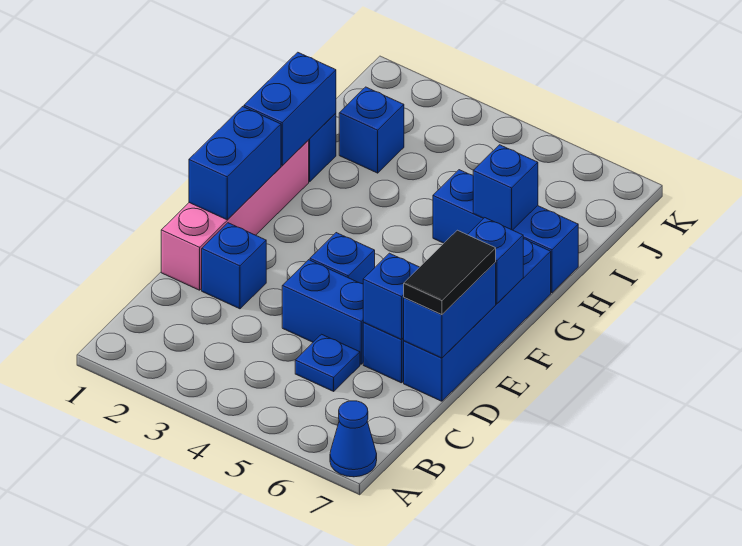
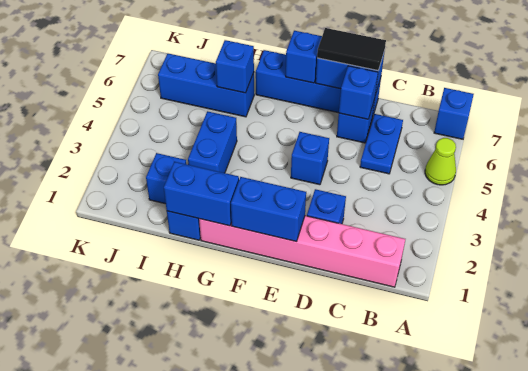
none -> lime 1x1 cone [425,138,456,185]
blue 1x1 cone [330,401,377,477] -> blue 1x1 brick [434,88,474,139]
blue 1x1 plate [295,334,360,391] -> blue 1x2 plate [360,114,403,174]
pink 1x4 brick [161,141,309,290] -> pink 1x6 brick [199,216,405,287]
blue 1x2 brick [282,260,364,364] -> blue 1x2 brick moved to [188,111,237,173]
blue 1x3 brick [433,170,578,293] -> blue 1x3 brick turned to [158,53,254,117]

